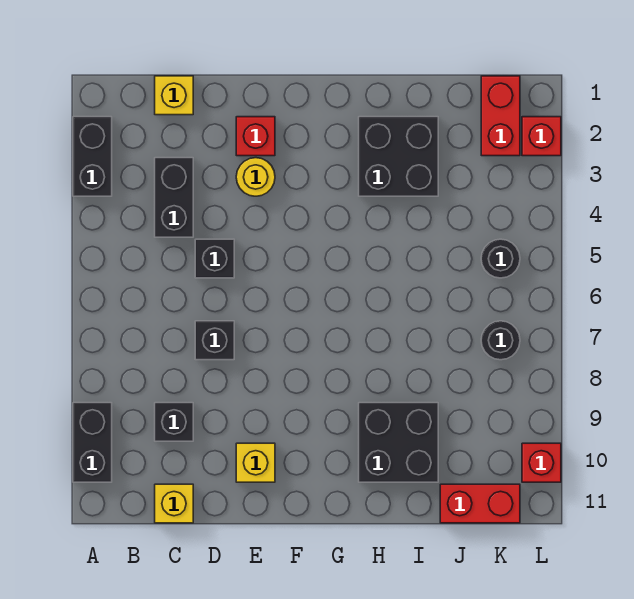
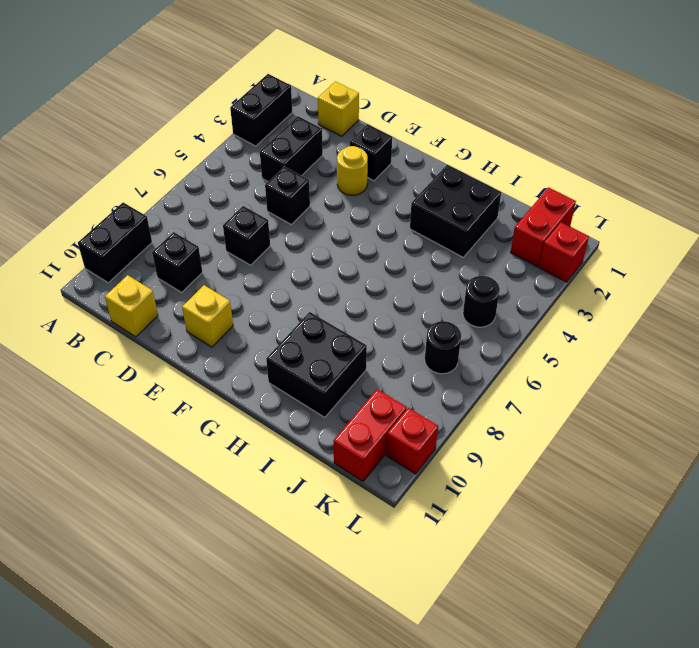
red 1x1 brick [236,117,275,156] -> black 1x1 brick [350,124,392,181]
red 1x2 brick [440,484,520,523] -> red 1x2 brick turned to [333,389,407,481]

